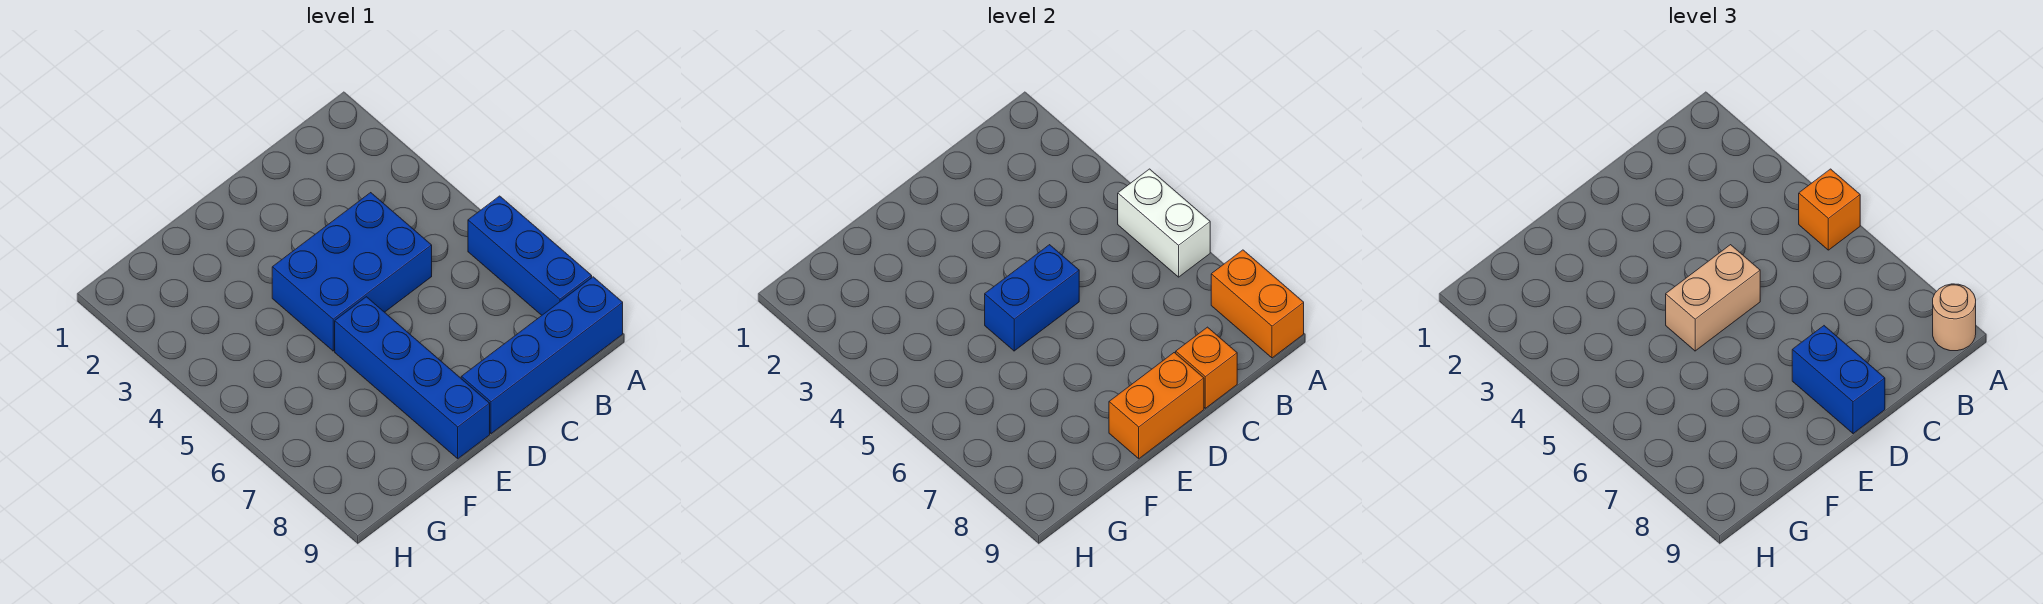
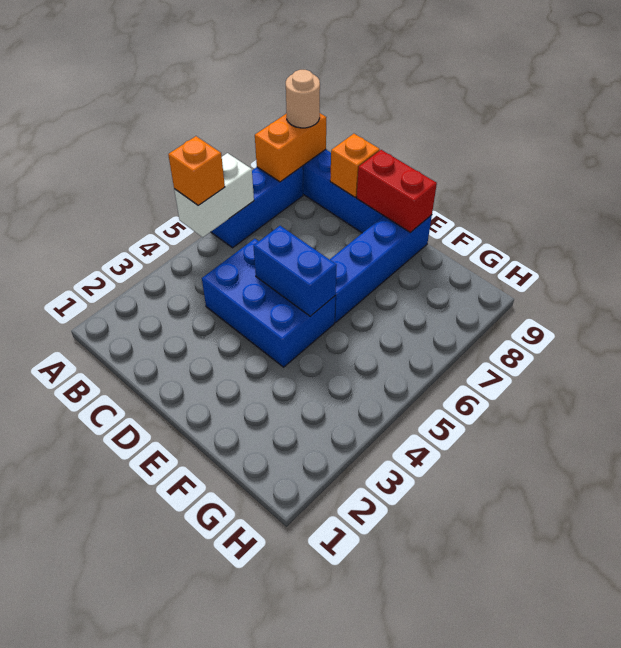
tan 1x2 brick [1666,245,1760,351] -> none
blue 1x2 brick [1792,326,1885,434] -> none
orange 1x2 brick [1109,353,1204,459] -> red 1x2 brick [357,150,437,233]

